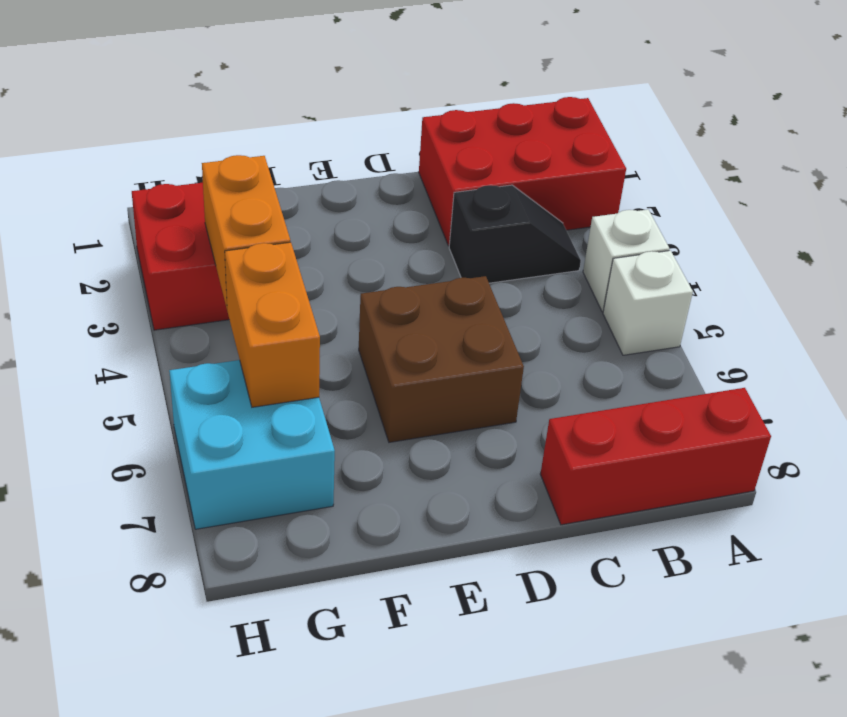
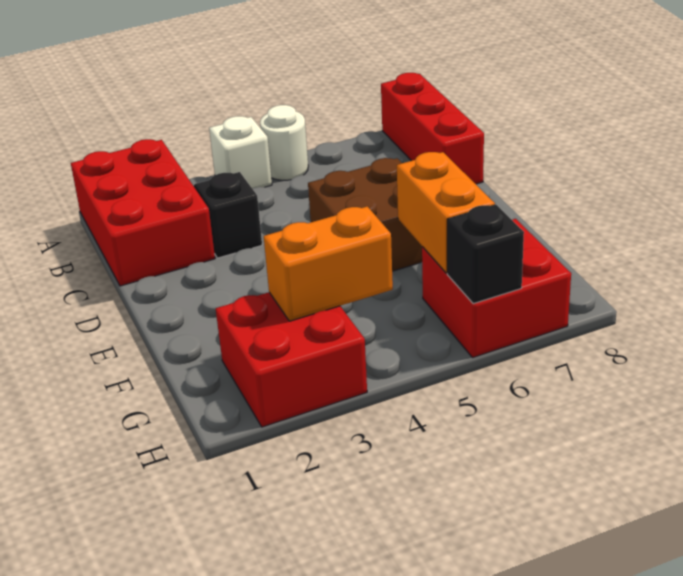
white 1x1 brick [603,250,693,355] -> white 1x1 round brick [260,105,308,180]
orange 1x2 brick [225,242,320,407] -> orange 1x2 brick turned to [397,152,495,273]
cyan 2x2 brick [169,360,335,529] -> red 2x2 brick [422,219,571,358]
none -> black 1x1 brick [447,205,524,304]

